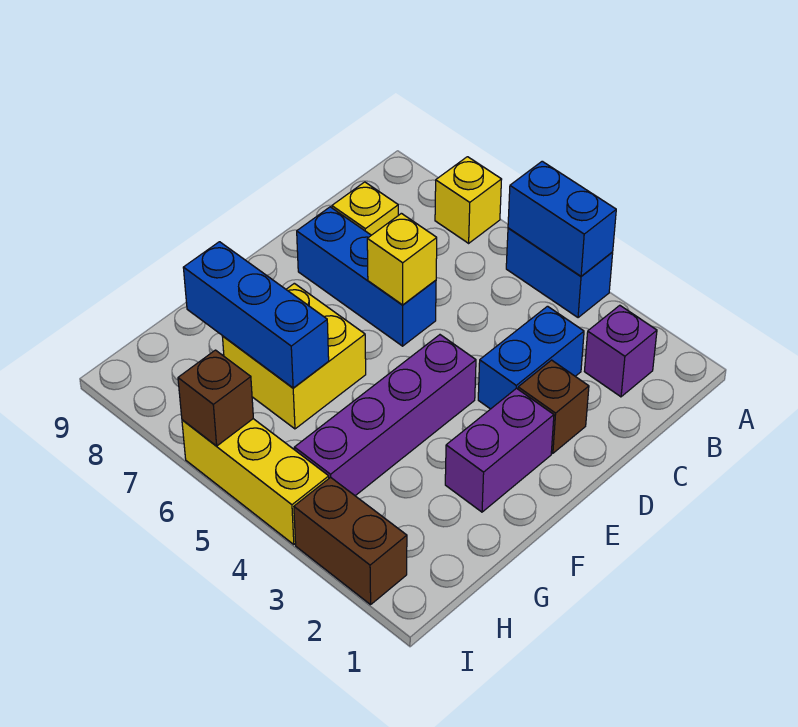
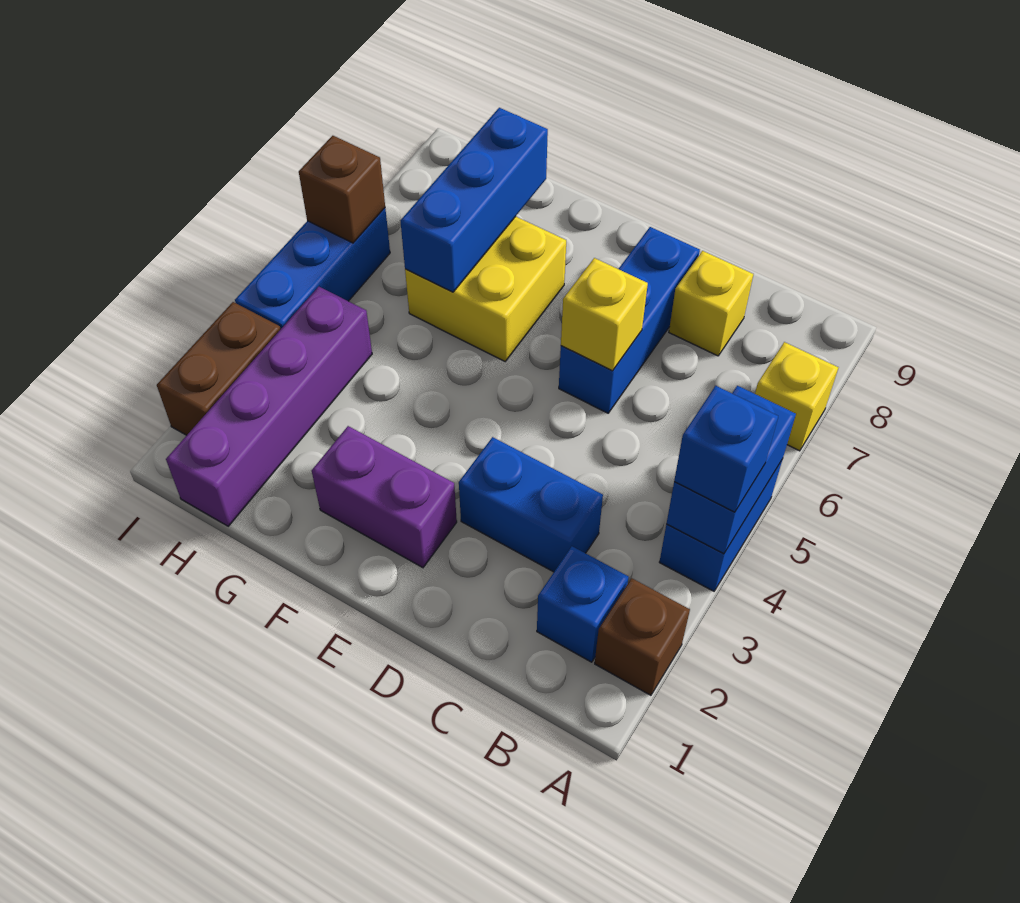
none -> blue 1x1 brick [674,386,778,512]
purple 1x1 brick [584,305,657,397] -> blue 1x1 brick [537,546,629,662]
brown 1x1 brick [518,360,589,453] -> brown 1x1 brick moved to [595,578,690,695]
purple 1x4 brick [294,335,476,496] -> purple 1x4 brick turned to [166,287,372,526]
yellow 1x3 brick [182,419,329,545] -> blue 1x3 brick [235,208,390,329]

